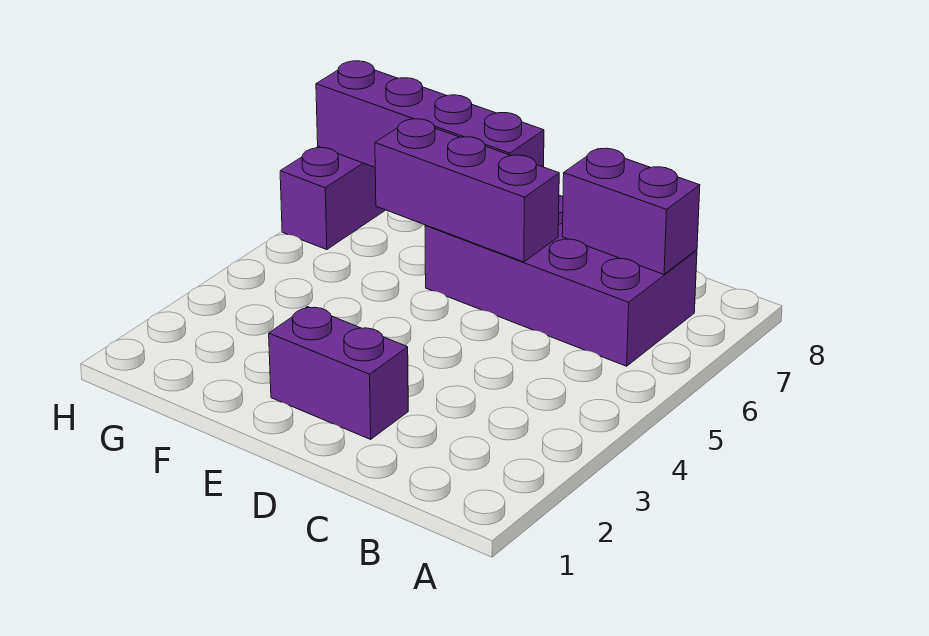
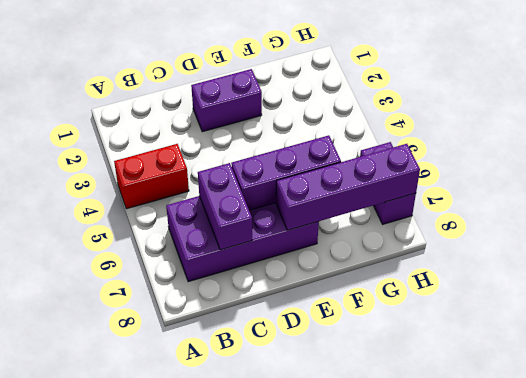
none -> red 1x2 brick [114,144,189,209]
purple 1x2 brick [562,148,700,274] -> purple 1x2 brick turned to [198,163,252,250]

